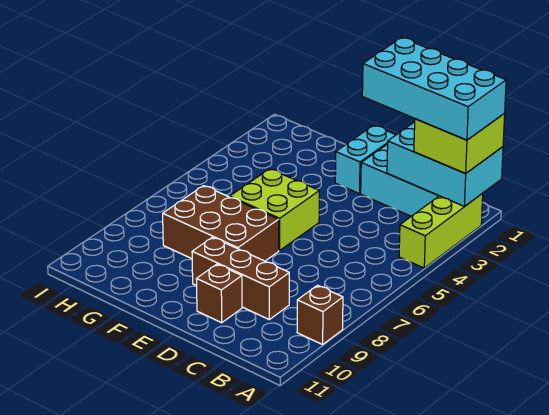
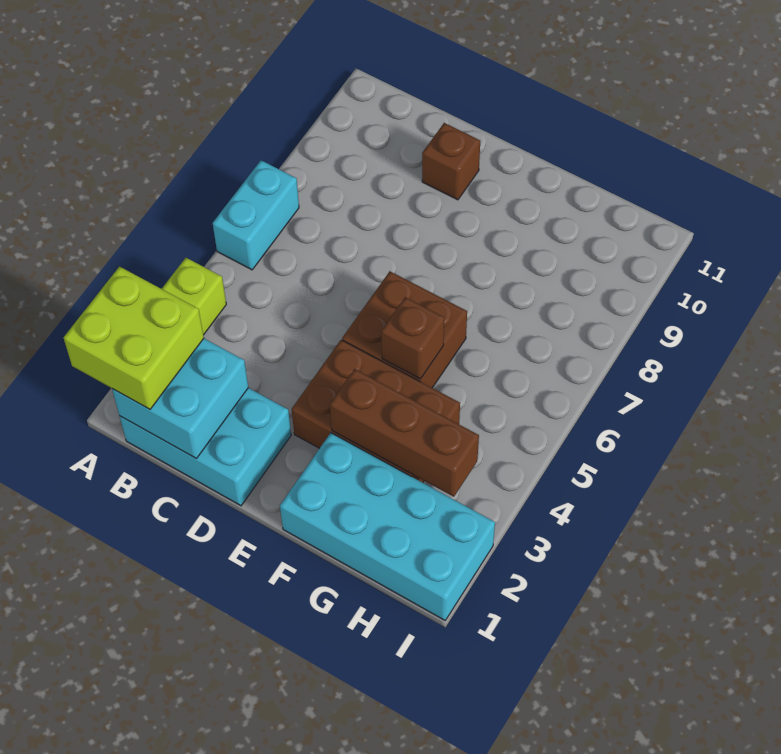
cyan 2x3 brick [387,122,503,207] -> cyan 2x2 brick [112,339,248,458]
cyan 2x4 brick [362,38,506,140] -> cyan 2x4 brick moved to [280,433,495,620]
brown 1x1 brick [297,285,343,345] -> brown 1x1 brick moved to [381,297,444,379]
brown 1x3 brick [192,237,289,319] -> brown 1x3 brick moved to [330,369,479,497]
cyan 1x2 brick [335,125,395,194] -> cyan 1x2 brick moved to [213,160,299,270]
lime 2x2 brick [230,169,319,250] -> brown 2x2 brick [342,271,467,388]
brown 2x3 brick [163,186,279,261] -> brown 2x3 brick moved to [292,340,460,483]

